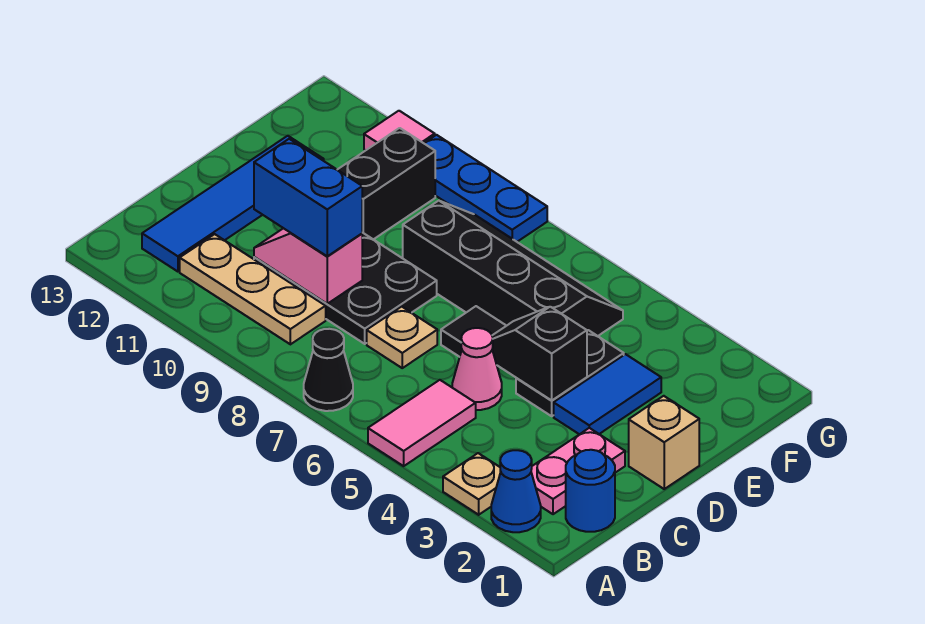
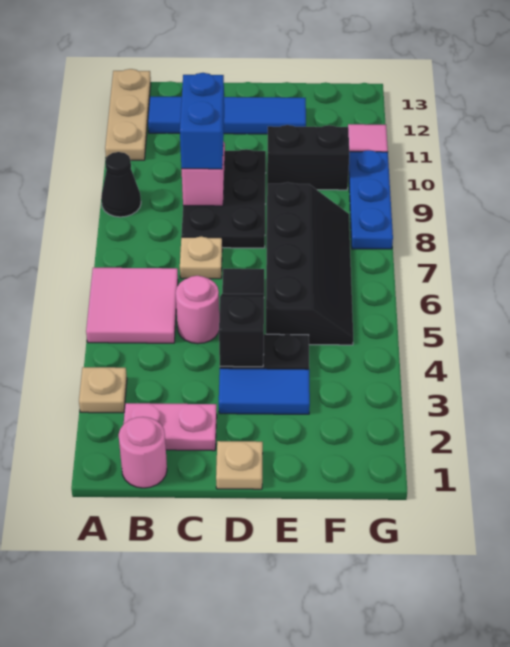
blue 1x1 cone [491,450,541,532] -> none
pink 1x2 tile [368,380,476,466] -> pink 2x2 tile [86,268,178,343]
black 1x1 cone [304,329,353,411] -> black 1x1 cone moved to [101,152,141,217]
blue 1x1 round brick [566,450,615,532] -> pink 1x1 round brick [119,417,167,488]
tan 1x3 plate [180,234,326,344] -> tan 1x3 plate moved to [105,69,151,160]
pink 1x1 cone [452,328,502,410] -> pink 1x1 round brick [176,276,219,344]
tan 1x1 brick [629,396,699,489] -> tan 1x1 plate [216,441,263,489]

